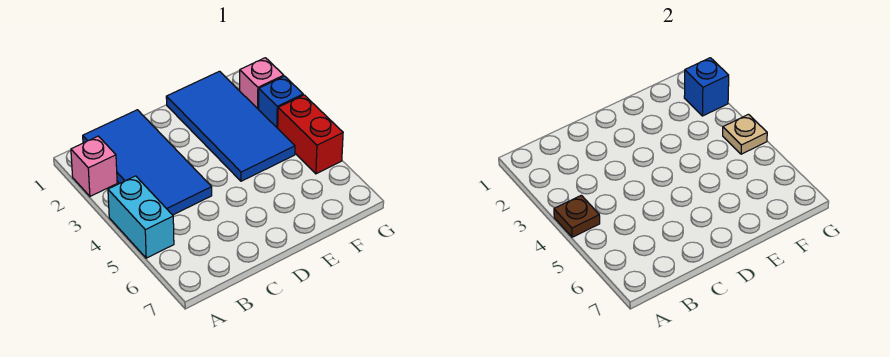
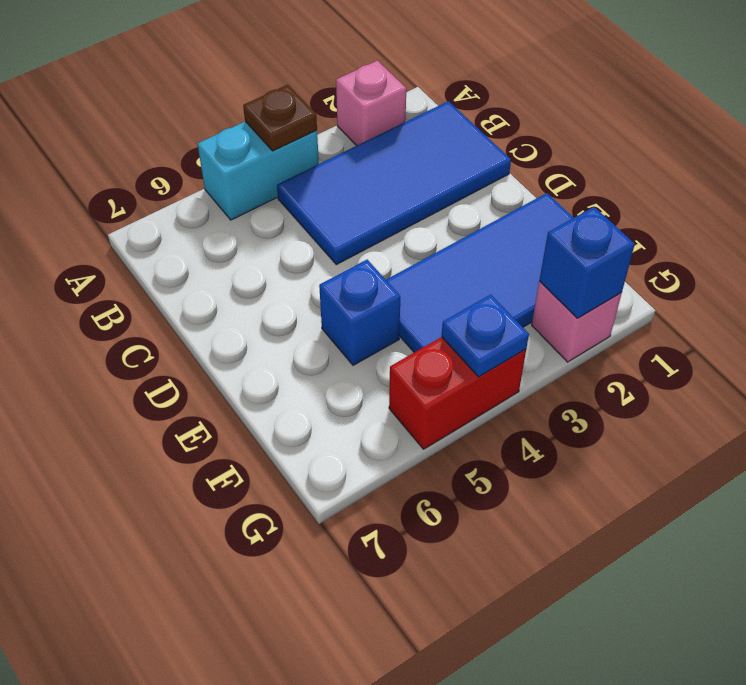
blue 1x1 brick [258,76,303,128] -> blue 1x1 brick moved to [319,260,400,365]
tan 1x1 plate [723,114,767,154] -> blue 1x1 plate [442,295,529,377]

